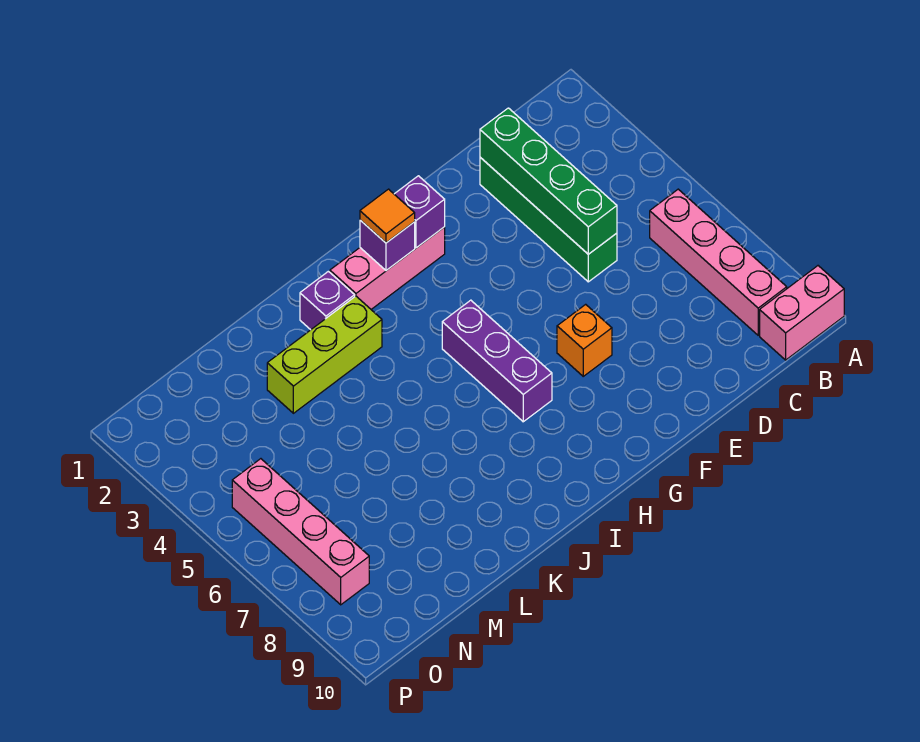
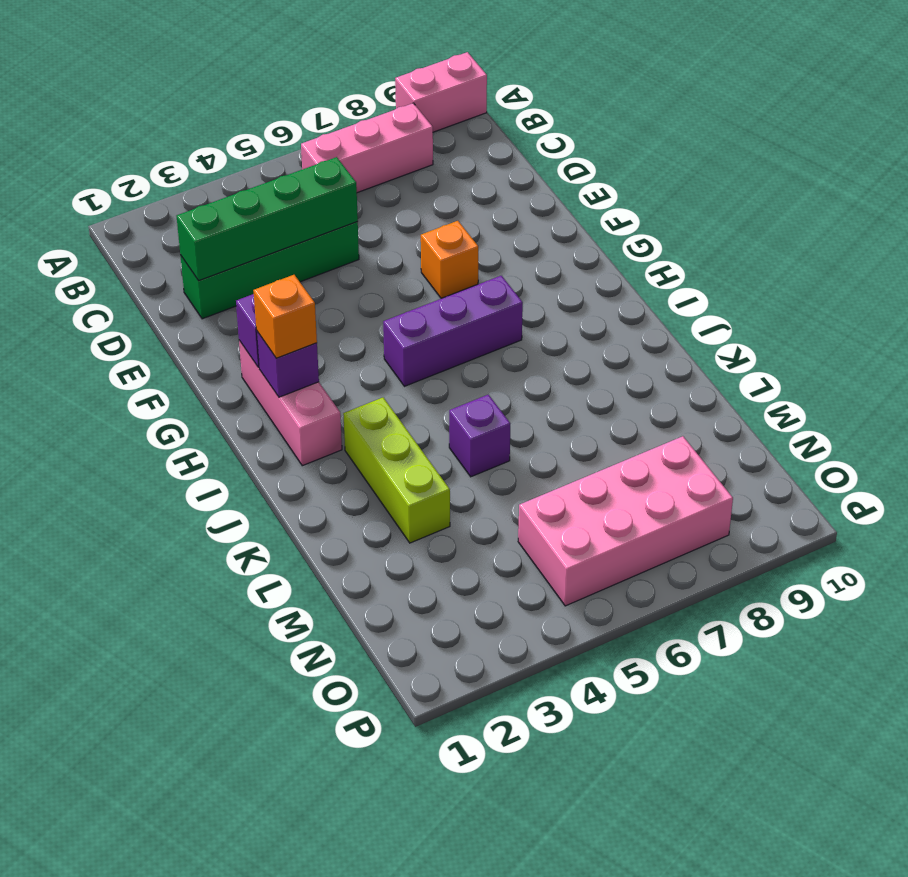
pink 1x2 brick [760,266,844,360] -> pink 1x2 brick turned to [395,52,487,132]
pink 1x4 brick [650,189,787,335] -> pink 1x3 brick [301,103,433,193]
orange 1x1 tile [360,189,415,243] -> orange 1x1 brick [253,275,317,358]
purple 1x1 brick [300,271,355,330] -> purple 1x1 brick moved to [449,395,510,477]
pink 1x4 brick [232,459,369,605] -> pink 2x4 brick [518,436,733,606]

